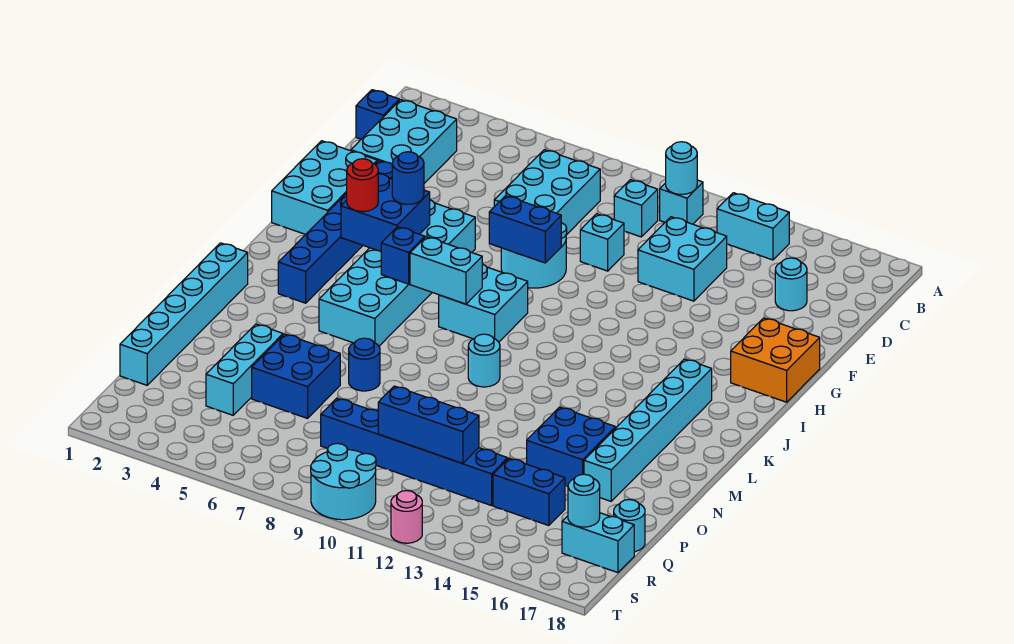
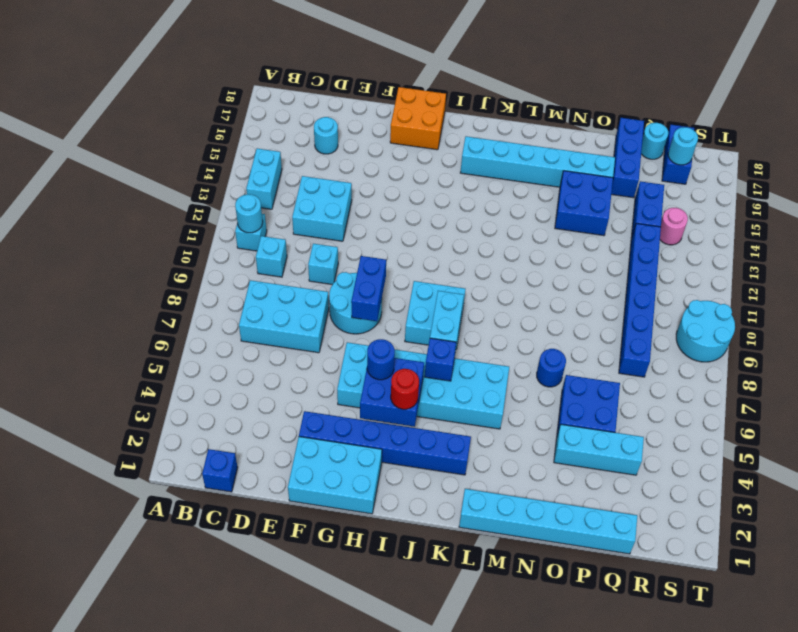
cyan 2x3 brick [351,100,457,183] -> none
cyan 1x1 round brick [468,334,500,387] -> none
blue 1x3 brick [378,386,479,464] -> blue 1x3 brick moved to [611,118,644,198]
cyan 1x2 brick [562,513,634,573] -> blue 1x2 brick [662,125,694,184]
pink 1x1 round brick [391,491,422,543] -> pink 1x1 round brick moved to [660,208,688,245]

